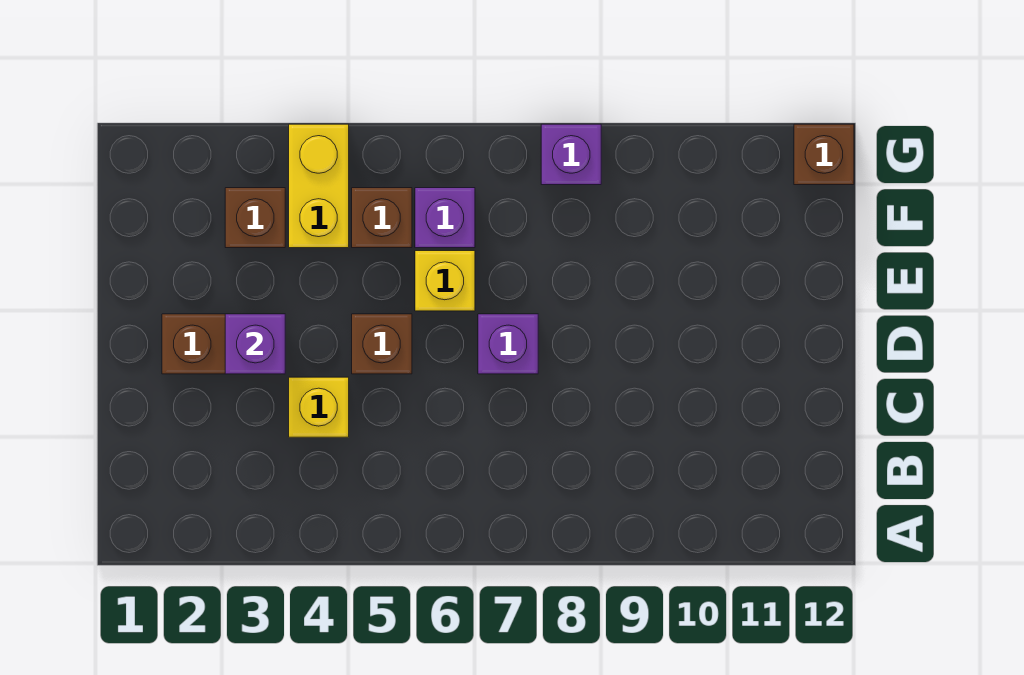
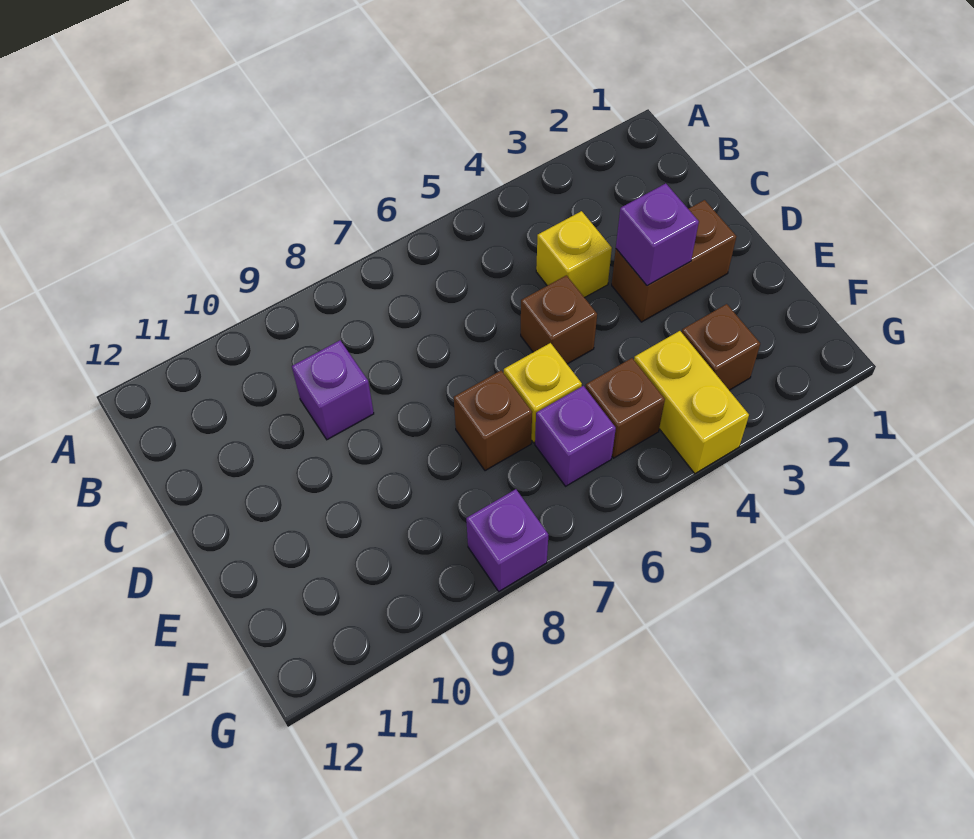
purple 1x1 brick [478,314,538,374] -> purple 1x1 brick moved to [292,340,374,440]
brown 1x1 brick [794,124,854,185] -> brown 1x1 brick moved to [454,371,532,471]

